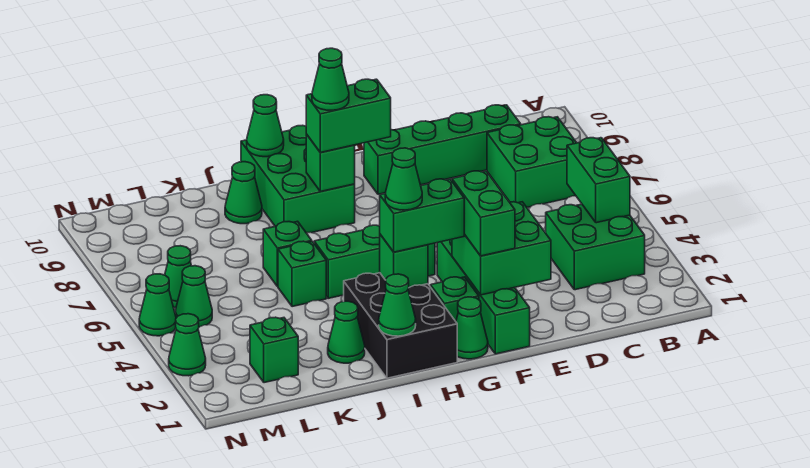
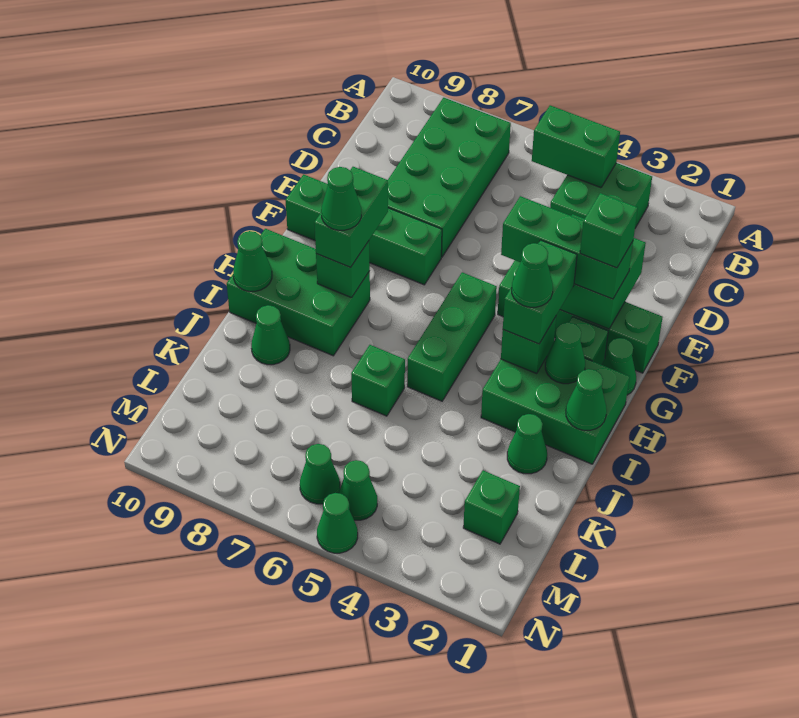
green 2x2 brick [487,117,576,207] -> green 2x4 brick [388,98,511,257]
green 1x4 brick [364,105,521,194] -> green 1x4 brick turned to [285,174,442,285]
green 1x2 brick [452,171,515,256] -> green 1x3 brick [501,196,633,299]
black 2x3 brick [344,273,457,378] -> green 2x3 brick [481,358,629,464]
green 1x1 brick [278,241,326,307] -> green 1x1 brick moved to [580,193,638,268]
green 1x1 cone [169,314,206,376] -> green 1x1 cone moved to [545,322,585,384]

